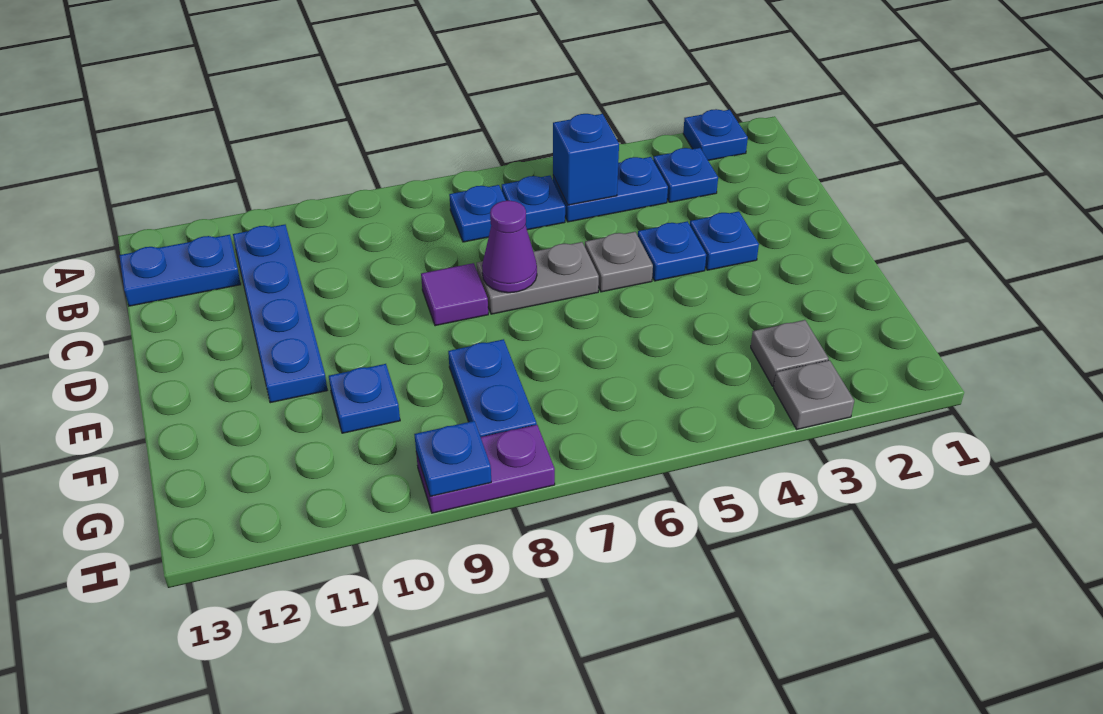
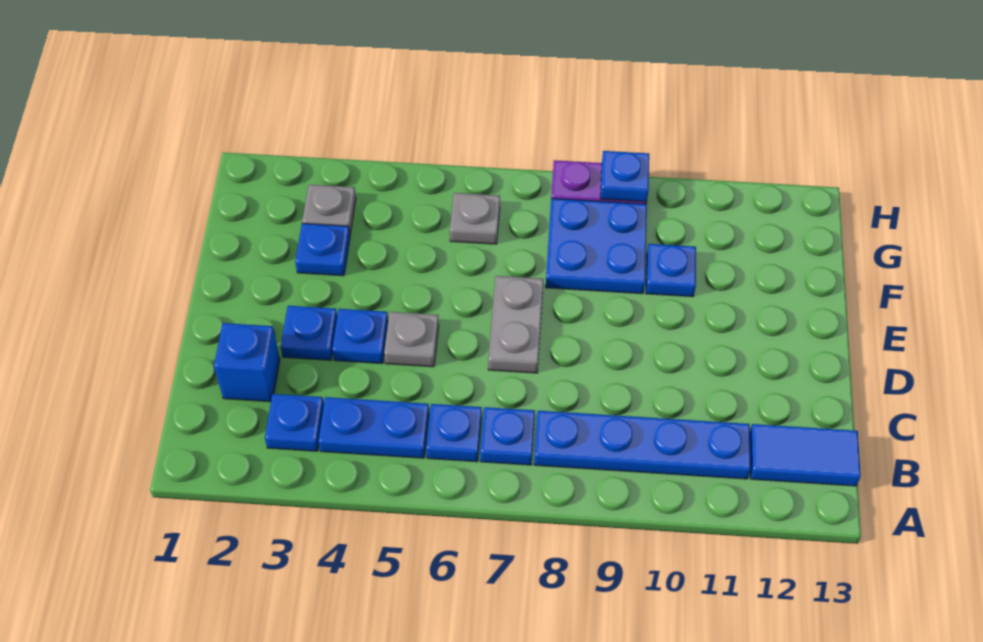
blue 1x1 plate [683,109,748,160] -> blue 1x1 plate moved to [295,223,350,276]
blue 1x1 brick [553,114,619,205] -> blue 1x1 brick moved to [214,323,280,402]
blue 1x4 plate [233,225,327,403] -> blue 1x4 plate turned to [534,411,751,479]
blue 1x2 plate [119,235,241,306] -> blue 1x2 tile [750,424,861,486]
grey 1x2 plate [477,242,599,314] -> grey 1x2 plate turned to [488,276,544,373]
purple 1x1 cone [482,201,537,293] -> none
purple 1x1 tile [421,263,488,326] -> none
blue 1x2 plate [448,339,537,437] -> blue 2x2 plate [546,198,647,294]
grey 1x1 plate [774,360,854,429] -> grey 1x1 plate moved to [450,193,500,244]

